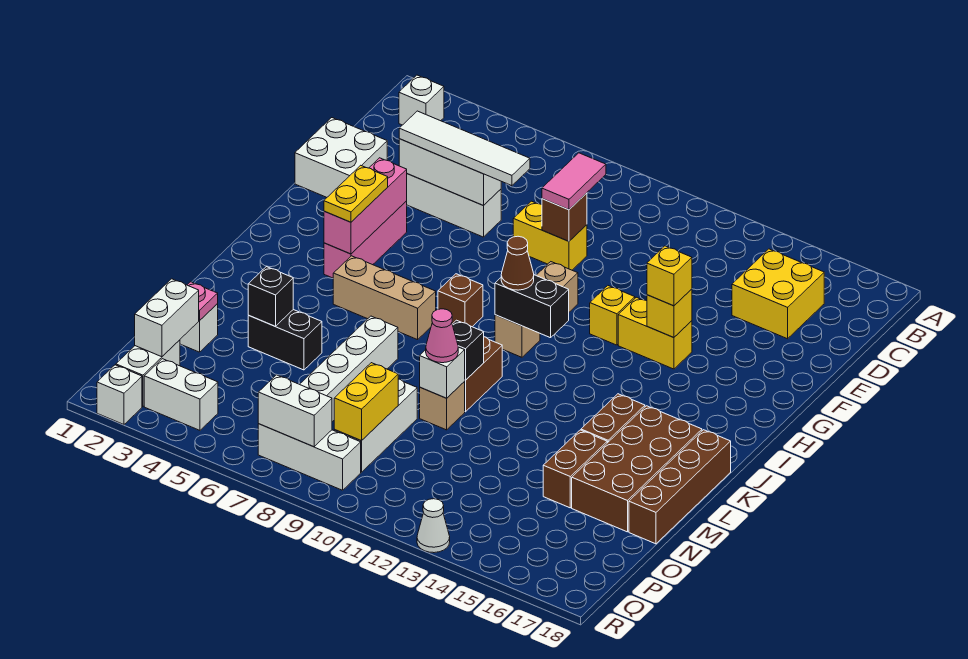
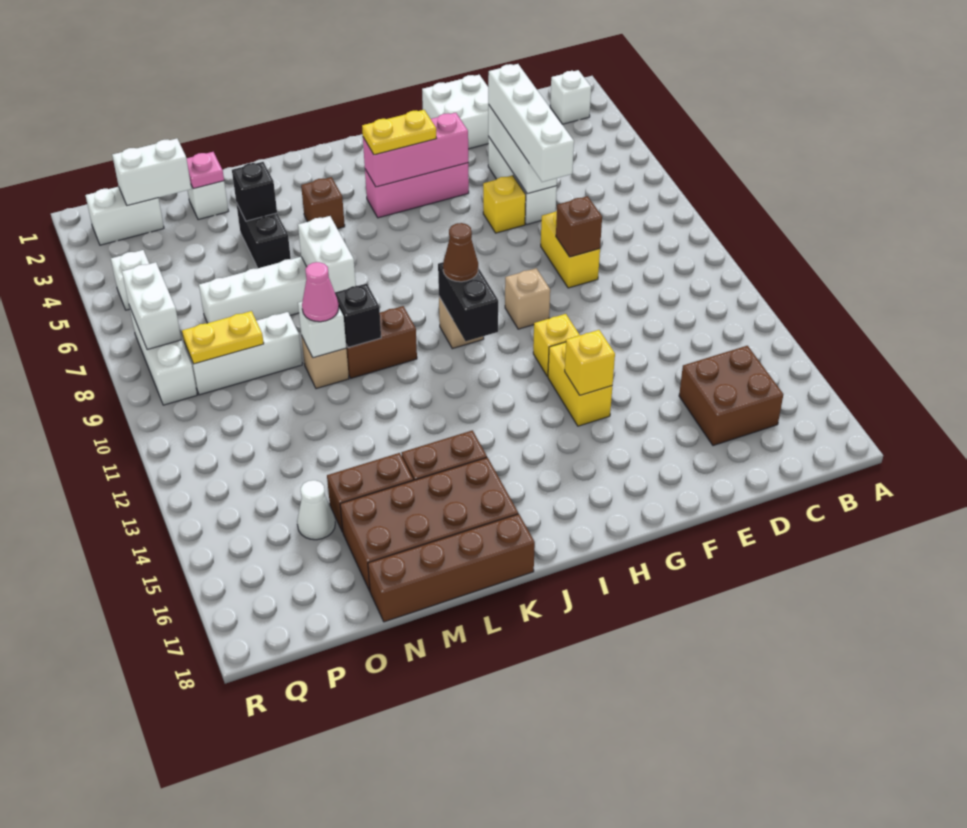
yellow 2x2 brick [732,249,824,339] -> brown 2x2 brick [679,346,783,446]
pink 1x2 tile [542,153,606,210] -> none
white 1x4 tile [399,111,530,186] -> white 1x4 brick [488,64,574,182]
yellow 1x1 brick [647,246,692,306] -> yellow 1x1 brick moved to [483,175,526,233]
brown 1x1 brick [438,274,483,327] -> brown 1x1 brick moved to [301,177,345,229]
tan 1x3 brick [333,256,436,340] -> none
yellow 1x2 brick [334,363,398,441] -> yellow 1x2 plate [182,311,264,364]
white 1x2 brick [144,359,218,430] -> white 1x2 brick moved to [298,216,356,292]
white 1x1 brick [97,365,142,425] -> white 1x1 brick moved to [111,250,149,310]
white 1x1 cone [417,499,450,553] -> white 1x1 cone moved to [297,480,335,540]

